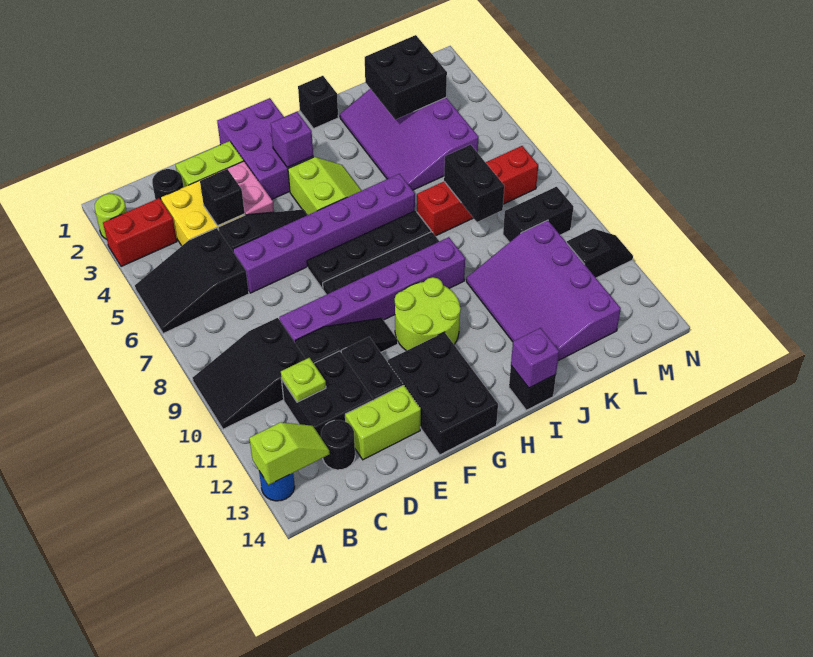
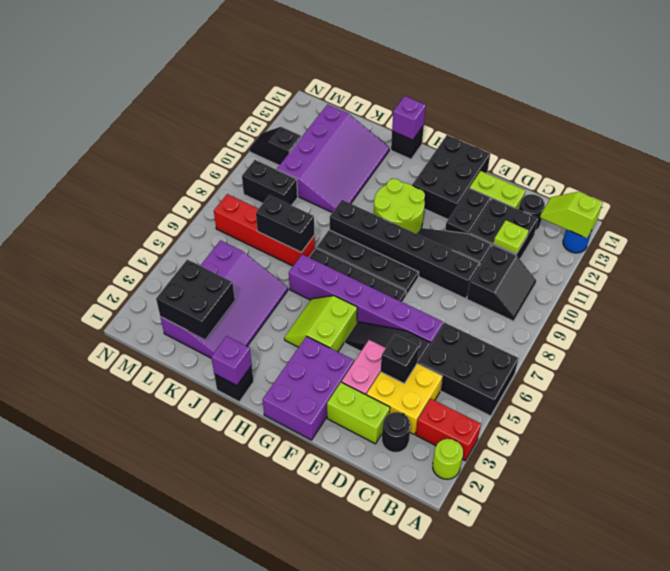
black 2x3 slope [135,228,249,334] -> black 2x3 brick [419,323,519,416]
black 2x3 slope [193,318,306,429] -> black 2x2 slope [467,245,536,321]
purple 1x6 brick [279,237,465,342] -> black 1x6 brick [330,200,480,299]
purple 1x1 brick [271,112,313,167] -> purple 1x1 brick moved to [211,336,252,386]
black 1x2 brick [444,145,504,222] -> black 1x2 brick turned to [256,195,314,253]

